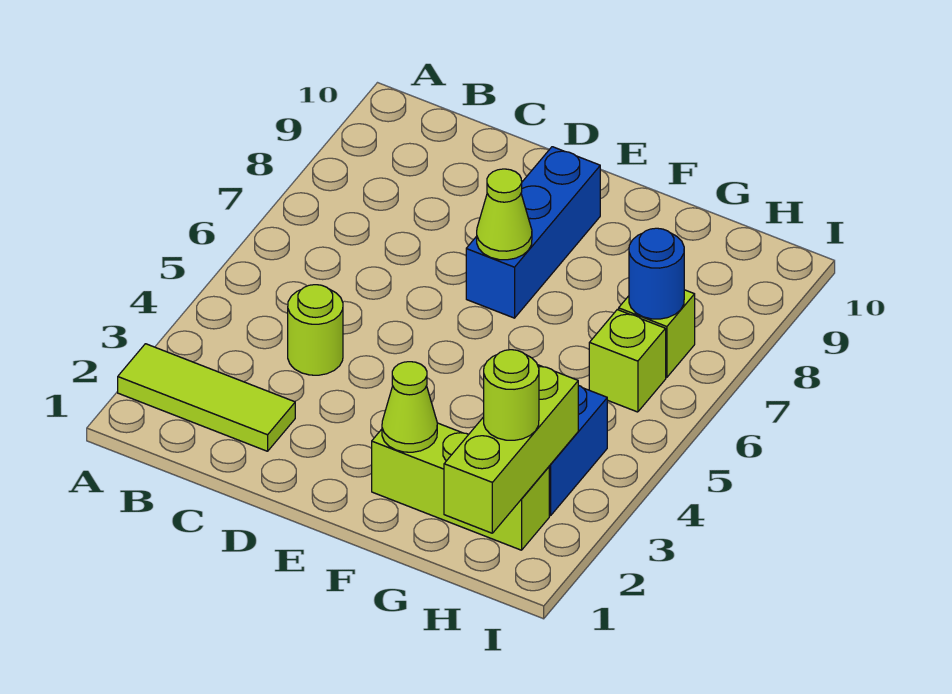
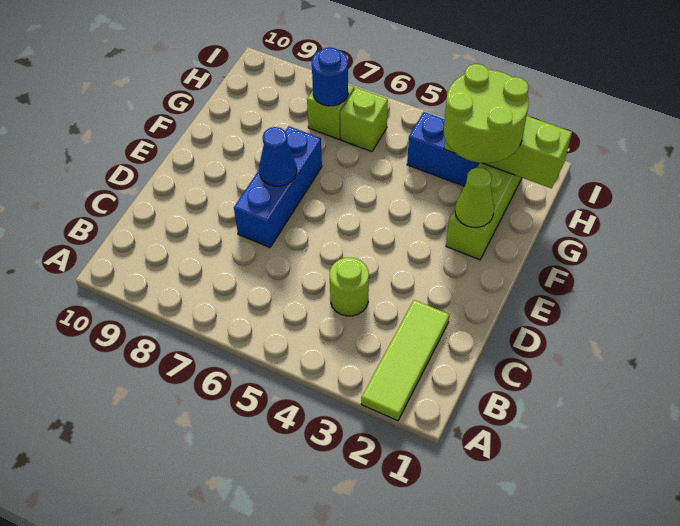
blue 1x3 brick [466,147,600,318] -> blue 1x3 brick turned to [234,126,322,247]
lime 1x1 cone [477,169,532,260] -> blue 1x1 cone [259,127,297,186]
lime 1x1 round brick [484,350,539,440] -> lime 2x2 round brick [444,64,529,163]

